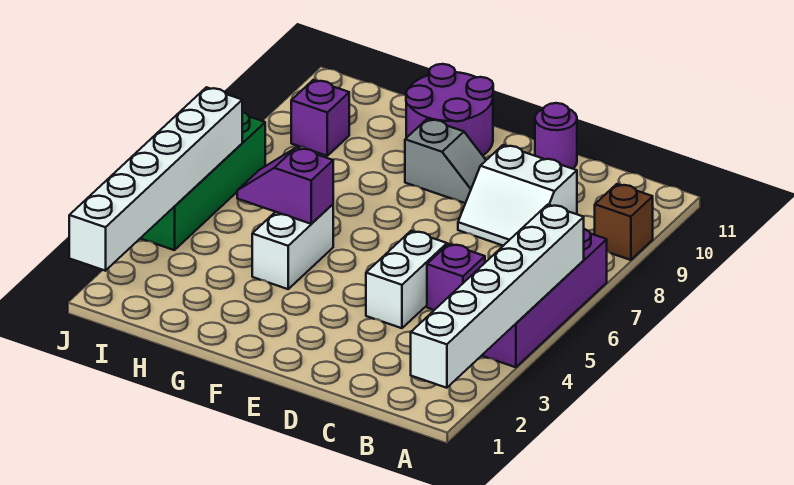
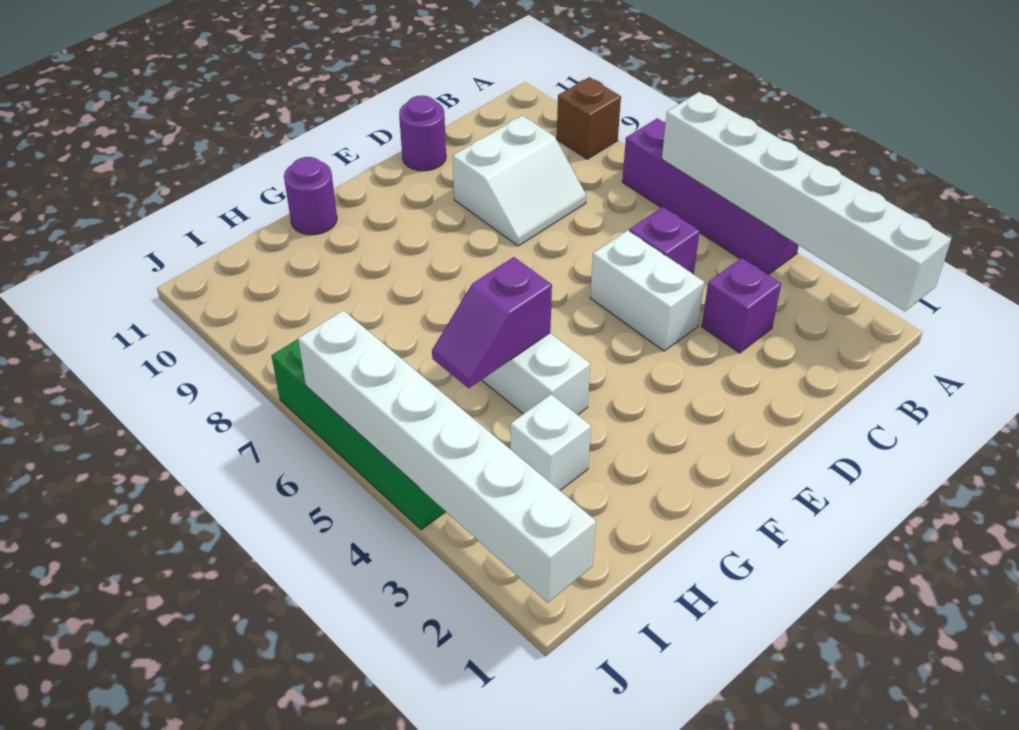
grey 1x2 slope [405,119,486,203] -> none
purple 2x2 round brick [406,64,493,155] -> purple 1x1 round brick [284,157,337,235]
none -> white 1x1 brick [510,394,591,490]
purple 1x1 brick [291,80,349,156] -> purple 1x1 brick moved to [702,258,781,353]

